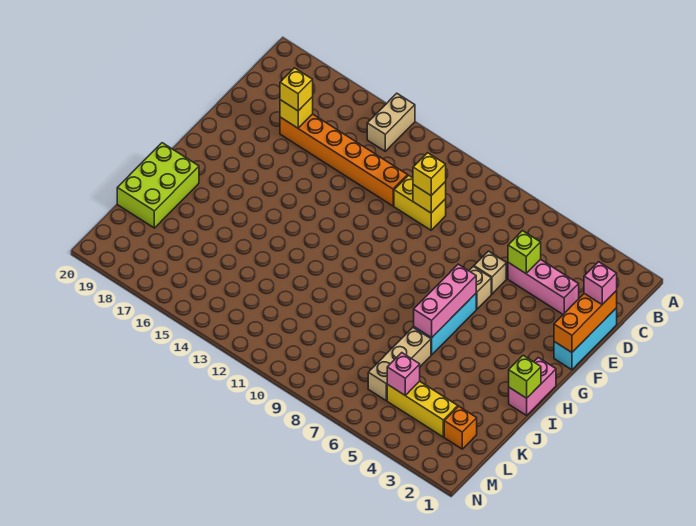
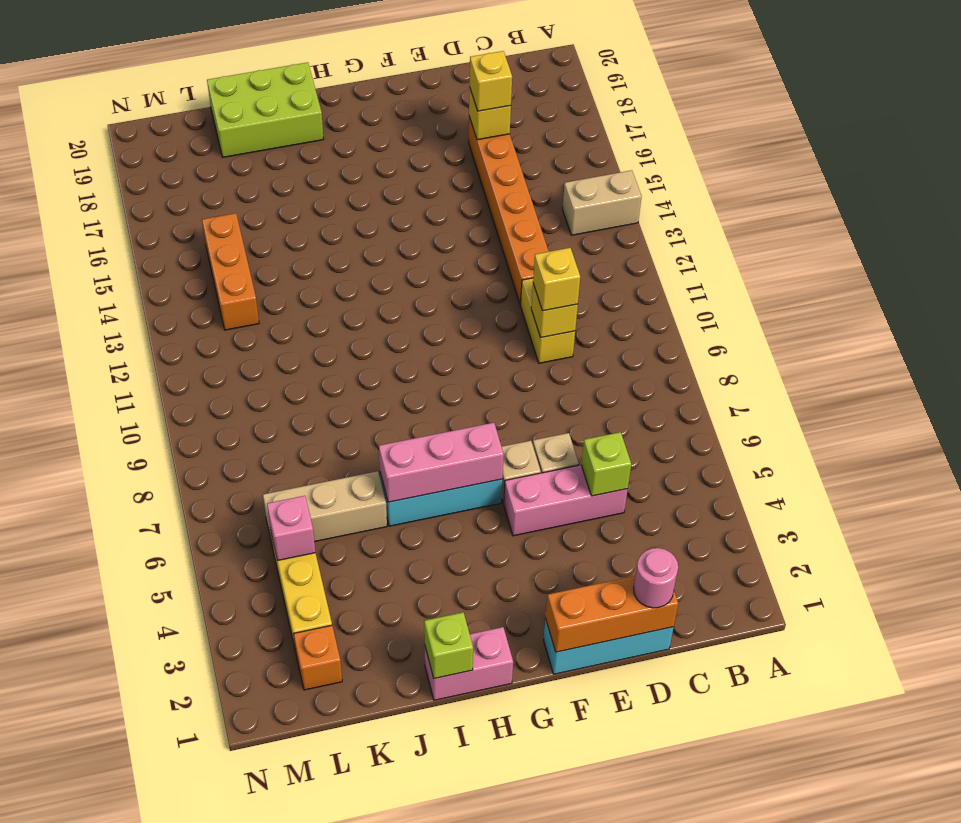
pink 1x1 brick [584,262,617,304] -> pink 1x1 round brick [634,548,678,608]
pink 1x3 brick [508,259,579,314] -> pink 1x3 brick turned to [504,465,628,536]
none -> orange 1x3 brick [202,213,259,330]

